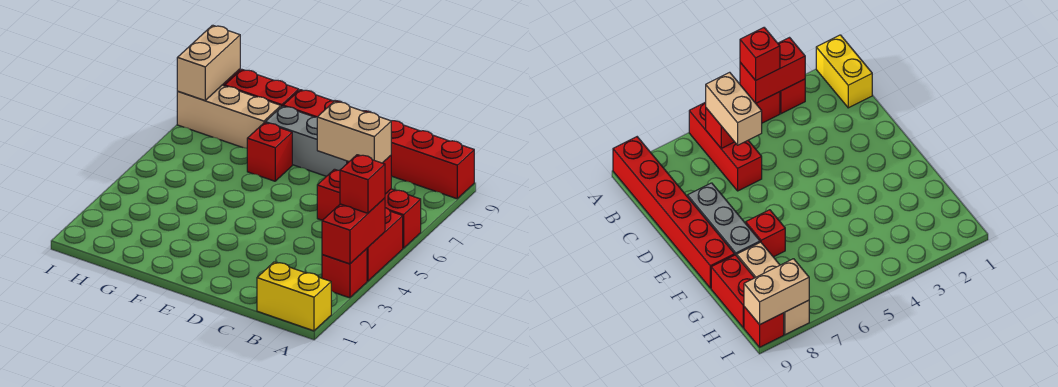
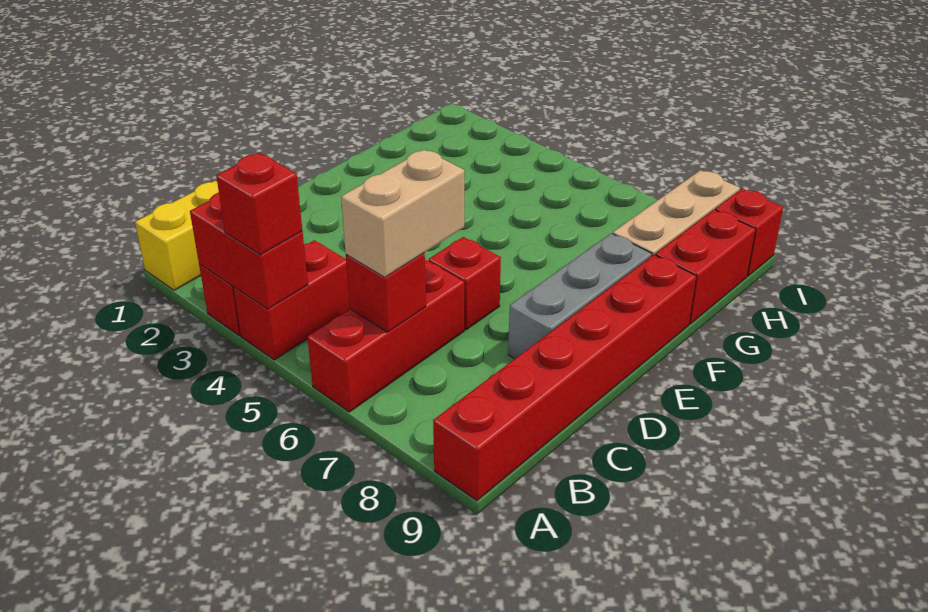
red 1x2 brick [367,208,403,281] -> red 1x2 brick turned to [233,240,350,360]
red 1x1 brick [247,123,292,181] -> red 1x1 brick moved to [429,237,501,330]
tan 1x2 brick [177,25,240,101] -> none

